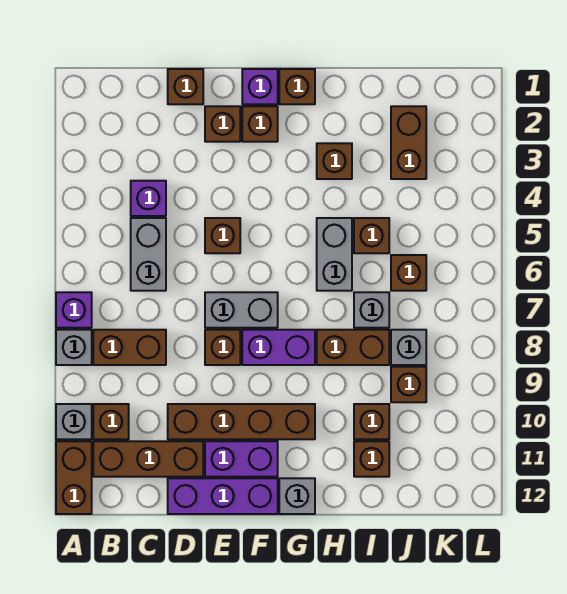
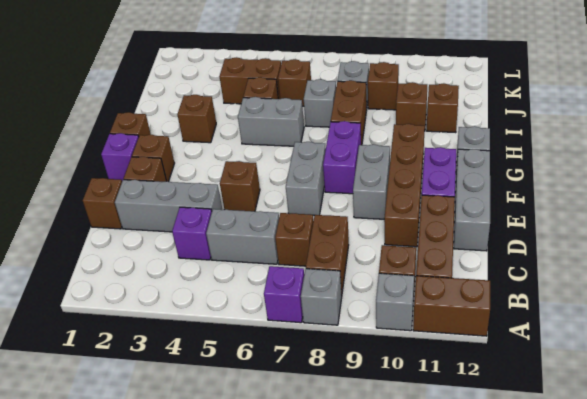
none -> grey 1x3 brick [115,180,222,232]
purple 1x3 brick [168,478,278,514] -> grey 1x3 brick [454,149,490,251]
brown 1x1 brick [205,330,240,365] -> brown 1x1 brick moved to [275,213,313,266]
none -> grey 1x2 brick [353,144,390,219]
brown 1x2 brick [391,106,426,179] -> brown 1x2 brick moved to [219,57,281,104]

